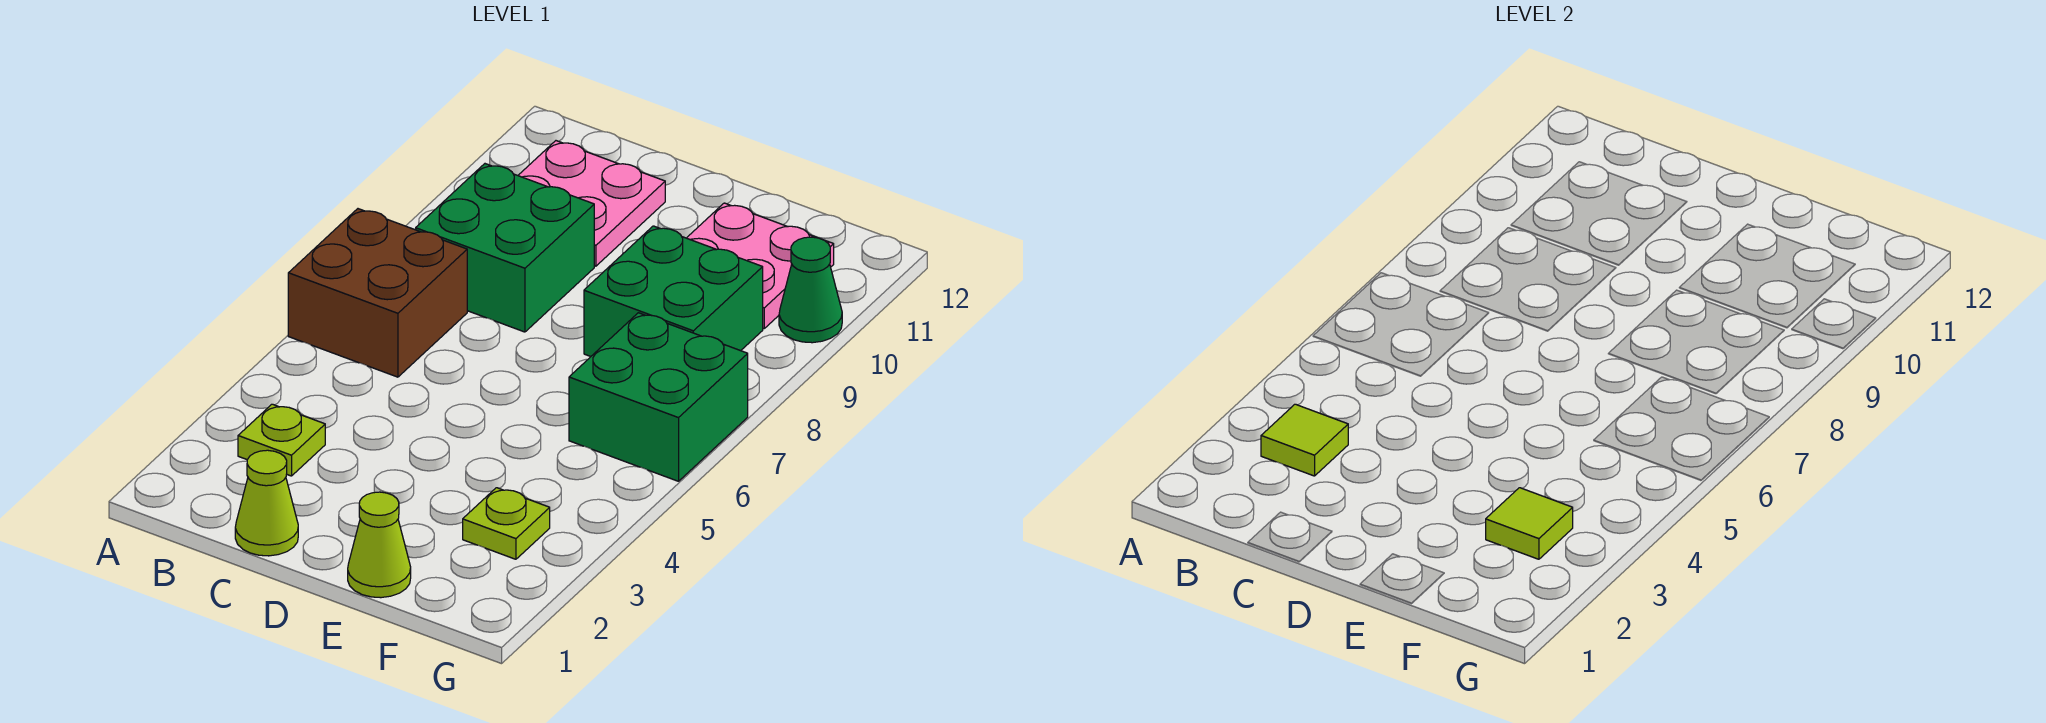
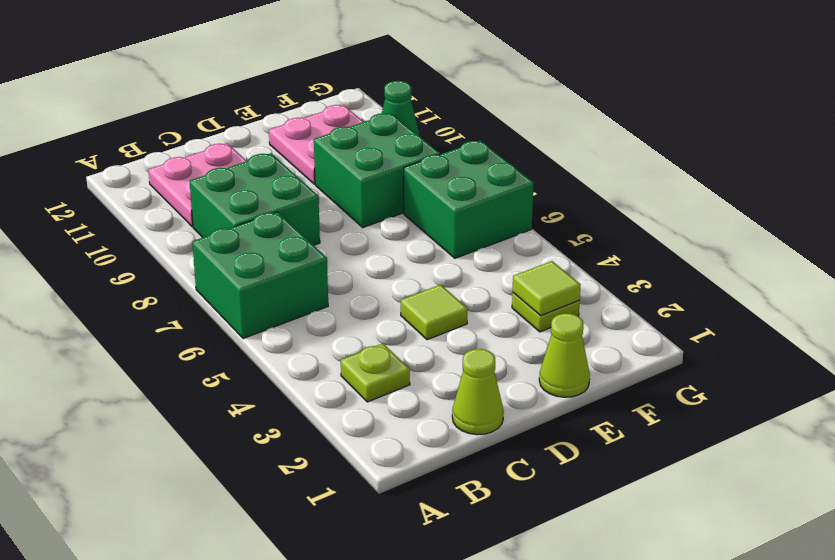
brown 2x2 brick [288,209,467,377] -> green 2x2 brick [192,212,328,339]
lime 1x1 tile [1261,404,1348,476] -> lime 1x1 tile moved to [401,285,468,340]

